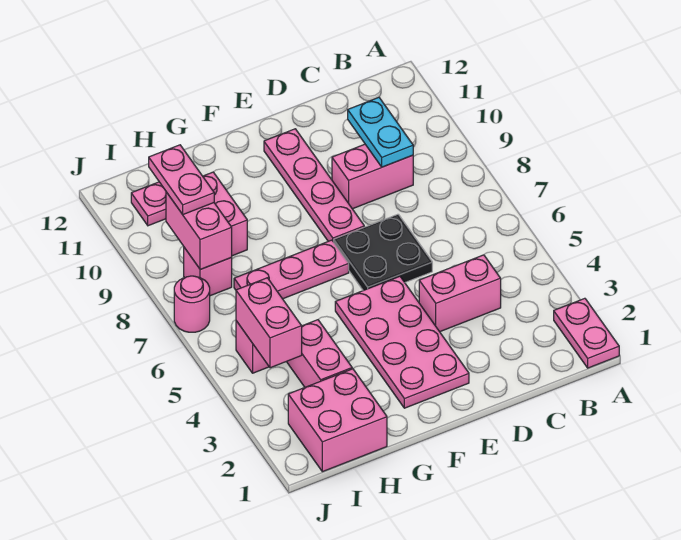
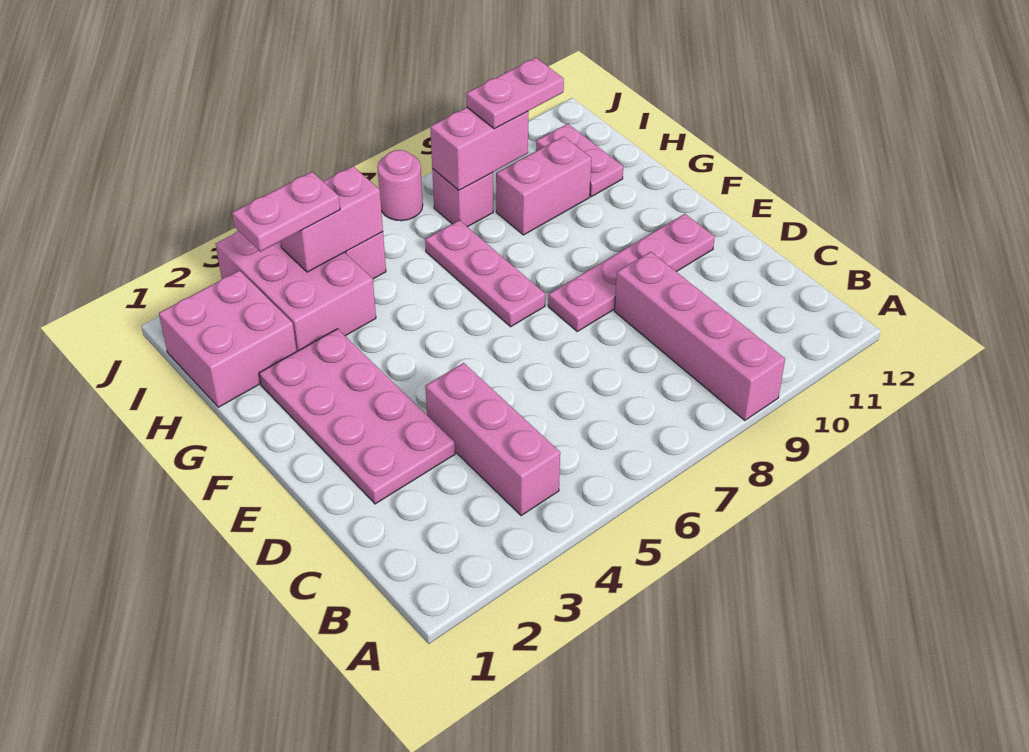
pink 1x2 plate [554,298,619,368] -> pink 1x2 plate moved to [232,172,340,252]
pink 1x2 brick [419,255,501,332] -> pink 1x3 brick [425,363,560,516]
pink 1x2 brick [332,144,413,209] -> pink 1x4 brick [614,252,785,420]
cyan 1x2 plate [348,97,413,167] -> none
black 2x2 plate [334,214,432,291] -> none
pink 2x4 plate [335,276,469,408] -> pink 2x4 plate turned to [259,329,455,504]
pink 1x2 brick [287,320,352,387] -> pink 2x3 brick [216,231,376,351]

